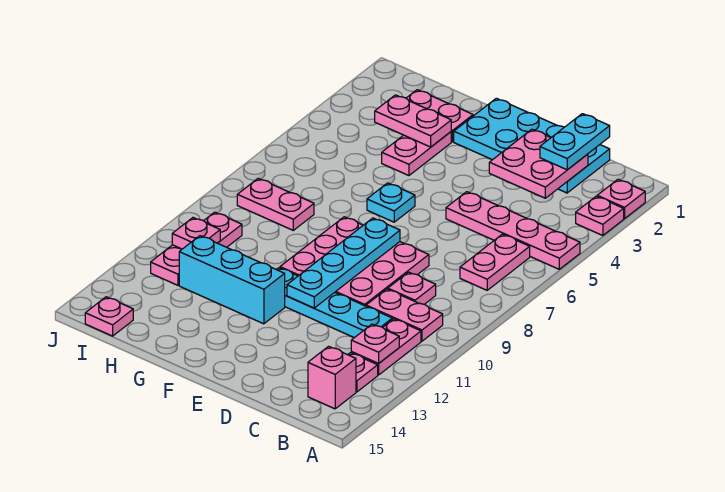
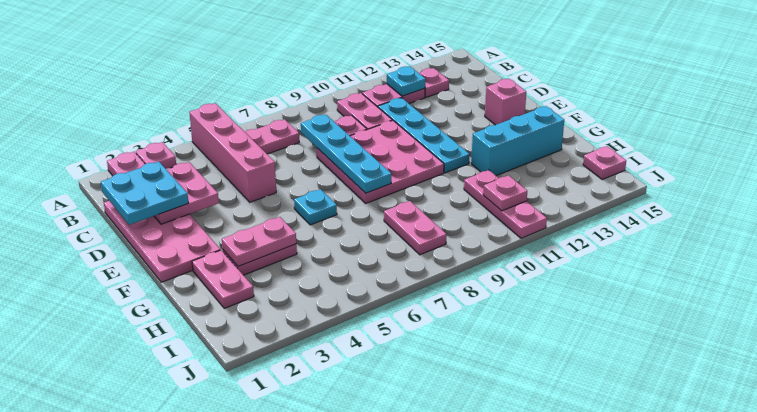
pink 1x4 plate [446,192,580,269] -> pink 1x4 brick [189,103,276,202]
pink 1x1 plate [351,324,399,364] -> cyan 1x1 plate [387,66,425,96]
pink 1x1 brick [308,346,356,409] -> pink 1x1 brick moved to [485,79,526,125]
cyan 2x4 plate [454,98,610,193] -> pink 2x4 plate [104,201,220,282]
cyan 1x2 plate [540,114,610,170] -> cyan 2x2 plate [101,162,188,225]
cyan 1x4 plate [287,218,400,308] -> cyan 1x4 plate turned to [301,114,391,193]
cyan 1x3 brick [179,236,285,324] -> cyan 1x3 brick turned to [471,106,564,176]
pink 1x2 plate [375,95,451,147] -> pink 1x2 plate turned to [222,217,296,266]
pink 1x3 plate [151,212,242,285] -> pink 1x3 plate turned to [464,170,547,238]

